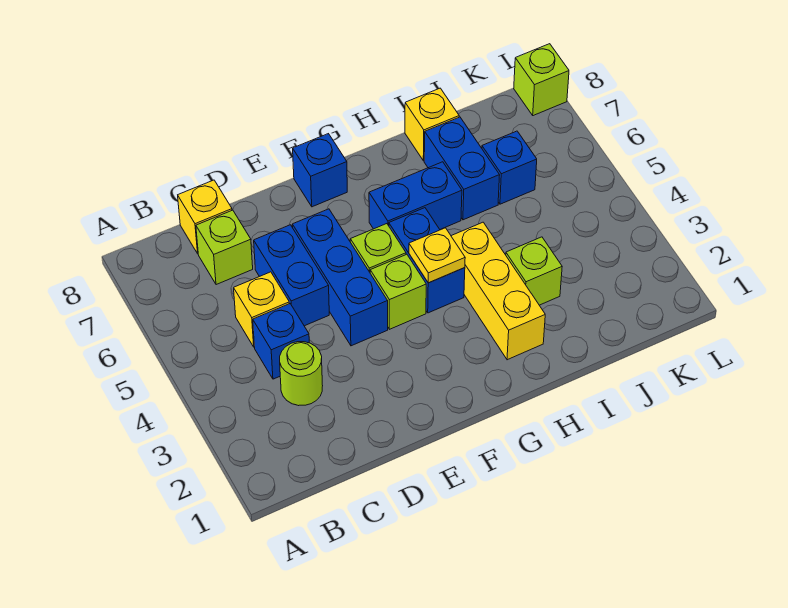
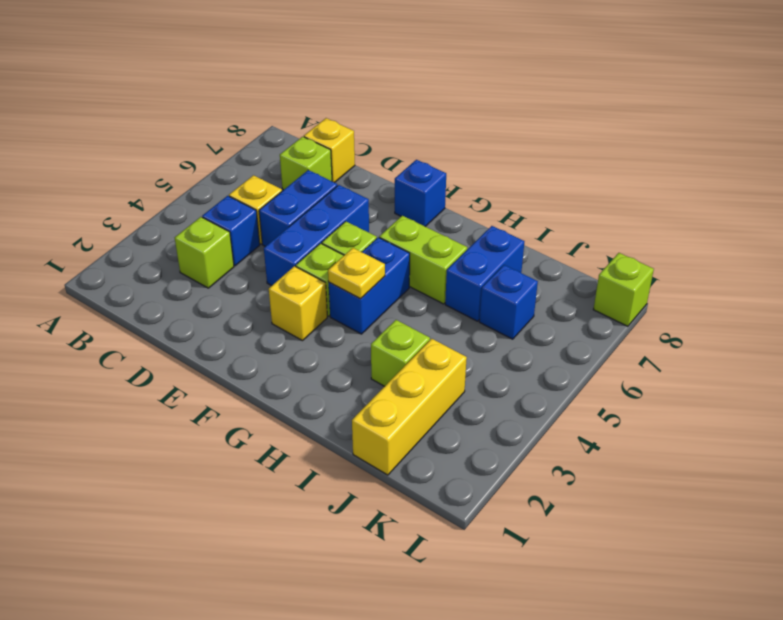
lime 1x1 round brick [280,342,323,406] -> lime 1x1 brick [175,217,234,288]
blue 1x2 brick [369,162,462,229] -> lime 1x2 brick [379,216,467,304]
yellow 1x3 brick [451,222,545,360] -> yellow 1x3 brick moved to [352,339,467,475]
yellow 1x1 brick [405,88,459,161] -> yellow 1x1 brick moved to [269,266,327,341]

